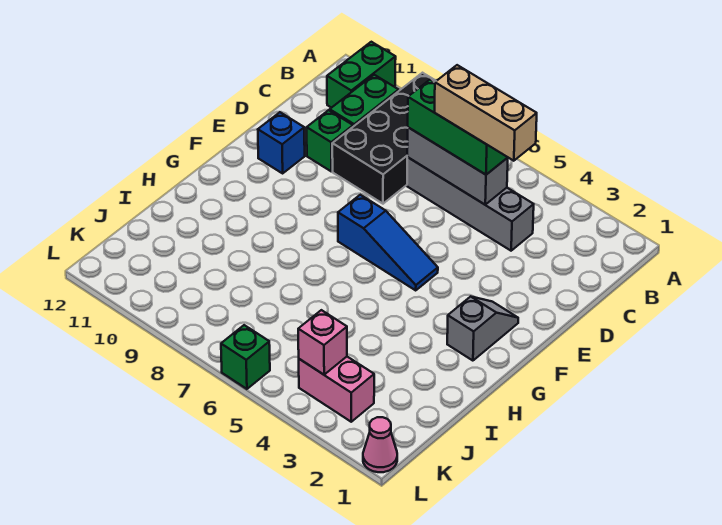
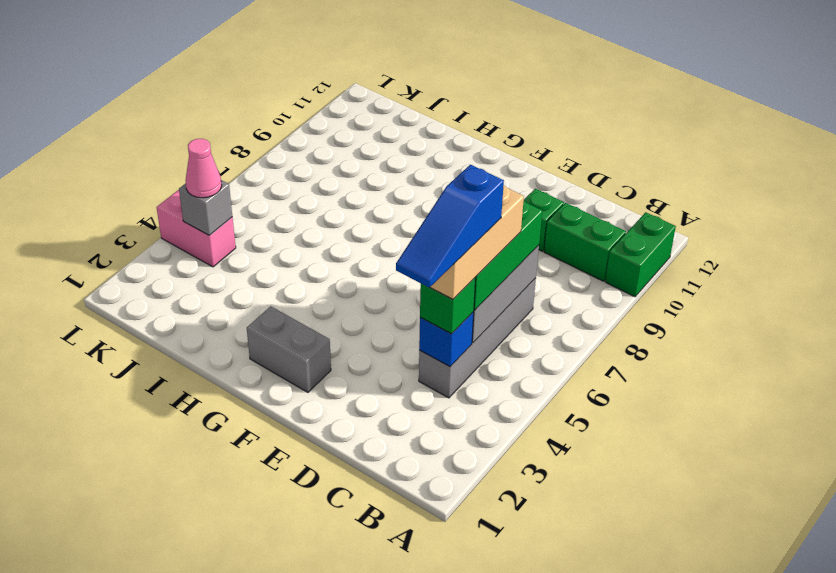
black 2x4 brick [332,73,436,204] -> none
green 1x2 brick [327,42,396,108] -> green 1x2 brick turned to [605,212,676,297]
blue 1x1 brick [258,112,305,173] -> blue 1x1 brick moved to [419,312,474,367]
grey 1x2 slope [447,296,518,361] -> grey 1x2 brick [247,306,331,392]
blue 1x3 slope [338,195,438,290] -> blue 1x3 slope moved to [396,165,504,288]
pink 1x2 brick [299,357,374,422] -> pink 1x2 brick turned to [157,190,236,267]
pink 1x1 brick [298,310,347,375] -> grey 1x1 brick [179,180,232,235]
pink 1x1 cone [363,417,397,472] -> pink 1x1 cone moved to [185,139,222,198]
green 1x1 brick [221,325,270,389] -> green 1x1 brick moved to [420,278,476,334]

